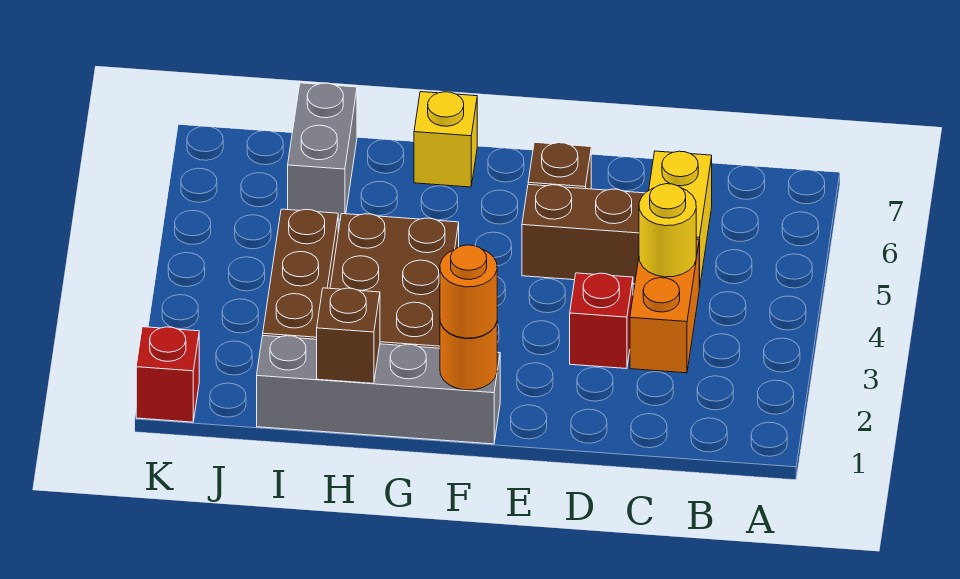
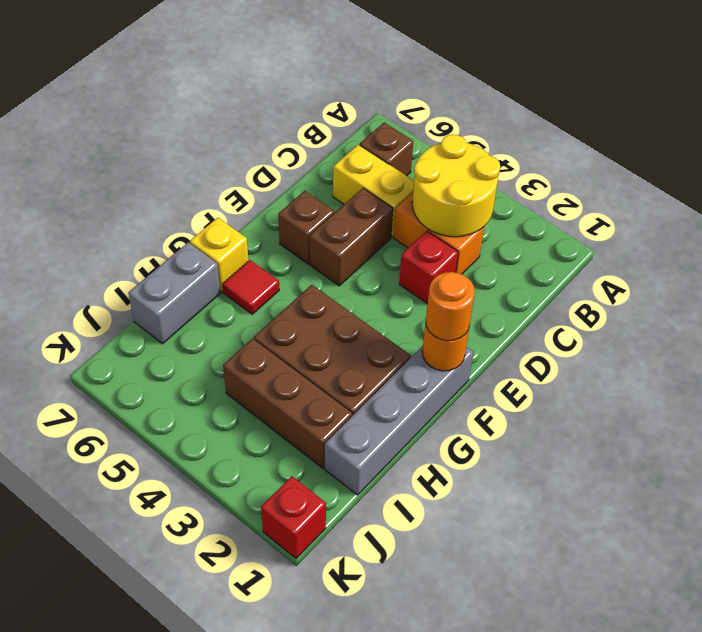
yellow 1x1 round brick [639,184,696,277] -> yellow 2x2 round brick [412,135,500,237]
none -> red 1x1 tile [223,260,279,314]
brown 1x1 brick [317,288,380,383] -> brown 1x1 brick moved to [360,122,413,176]
grey 1x2 brick [288,83,357,220] -> grey 1x2 brick turned to [129,242,220,344]

